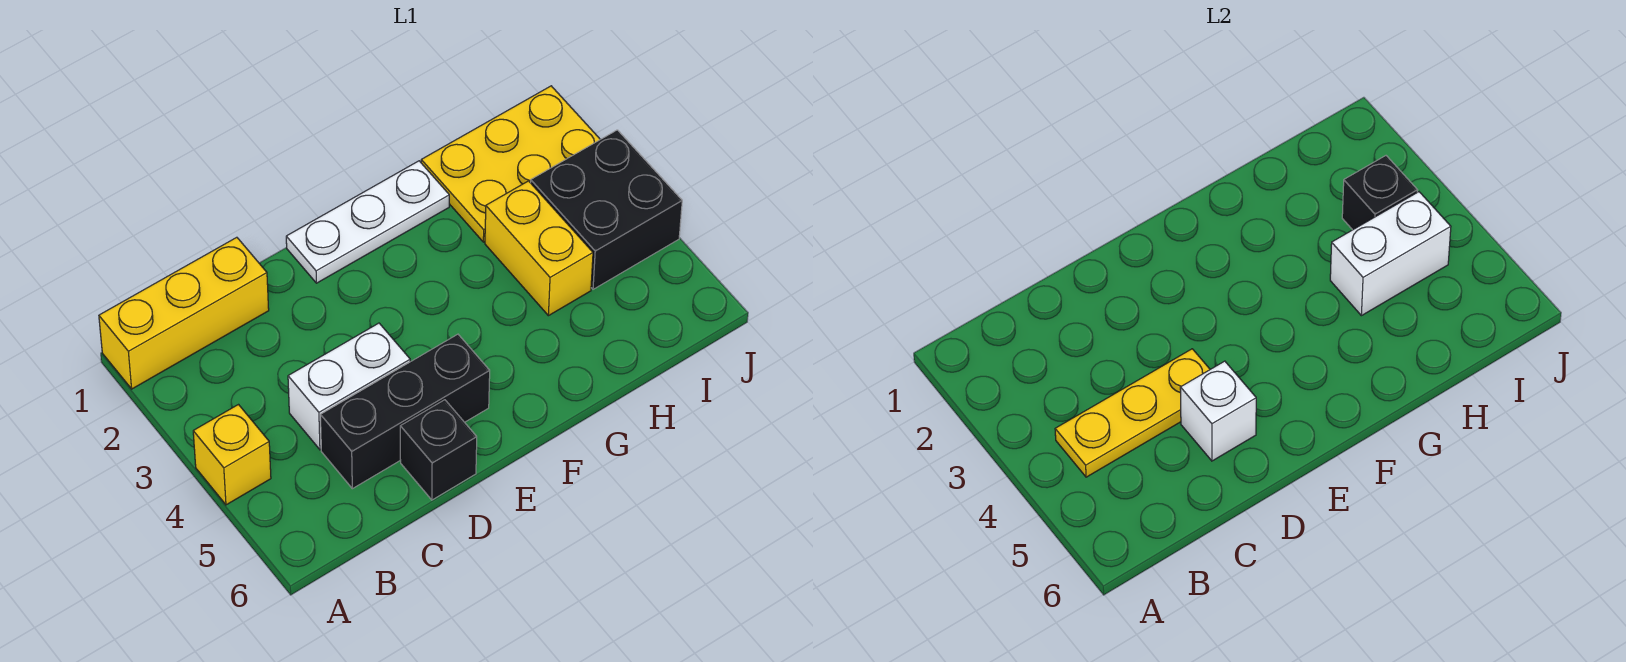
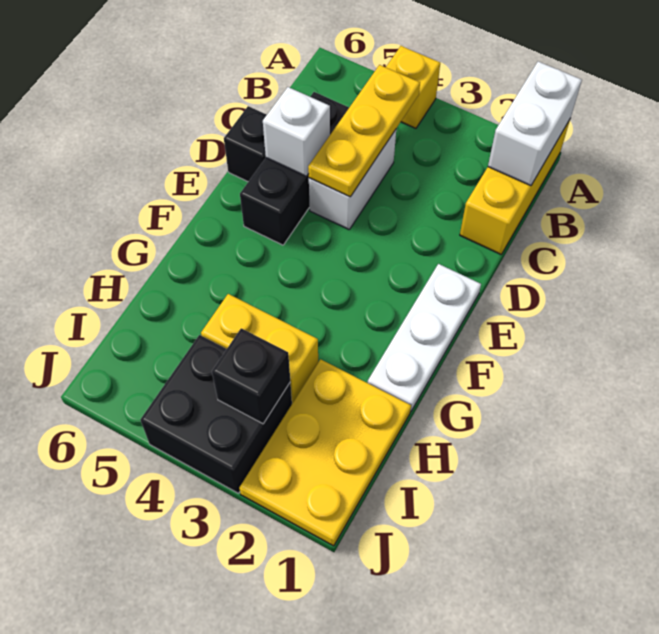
white 1x2 brick [1330,192,1451,316] -> white 1x2 brick moved to [488,62,582,186]

